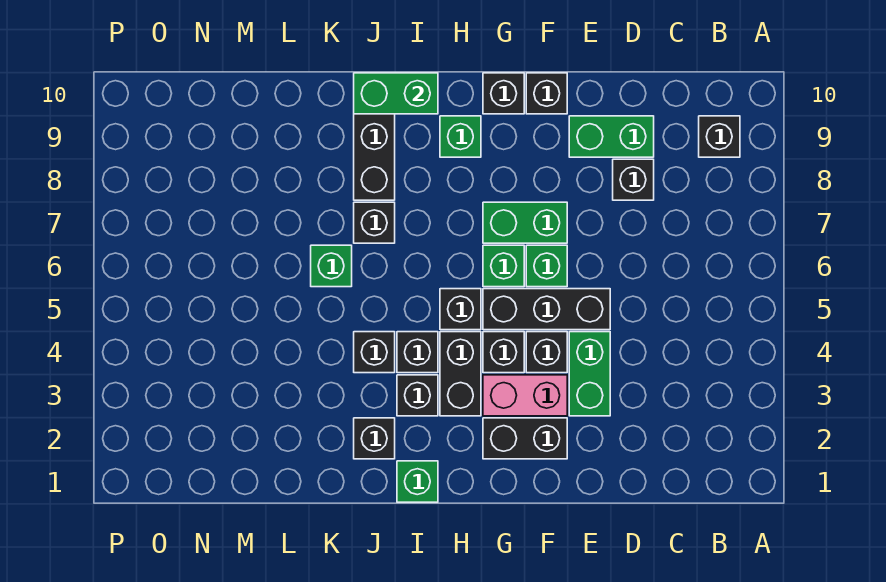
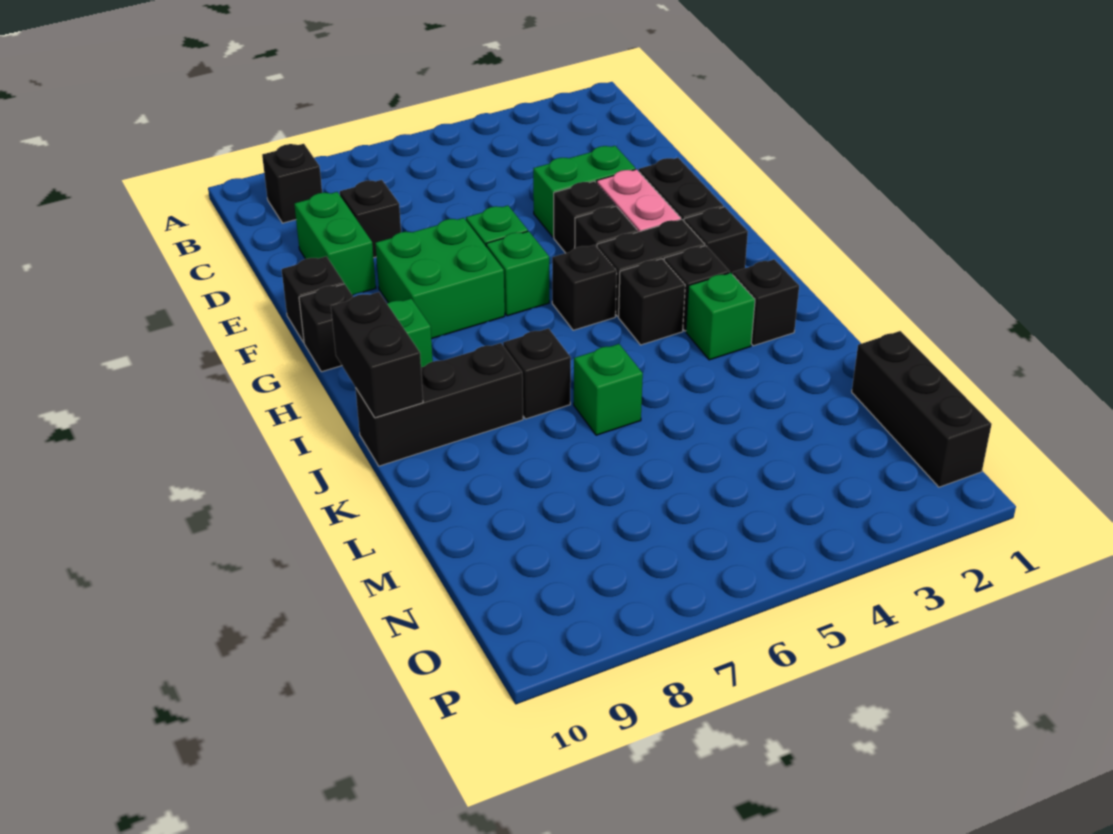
black 1x3 brick [483,289,610,330] -> black 1x3 brick moved to [852,331,992,487]
green 1x2 brick [483,202,567,243] -> green 2x2 brick [375,218,505,339]
green 1x1 brick [397,461,438,502] -> green 1x1 brick moved to [686,273,755,360]
green 1x2 brick [354,73,438,114] -> black 1x2 brick [331,292,423,418]
black 1x1 brick [354,332,395,373] -> black 1x1 brick moved to [684,207,748,274]

